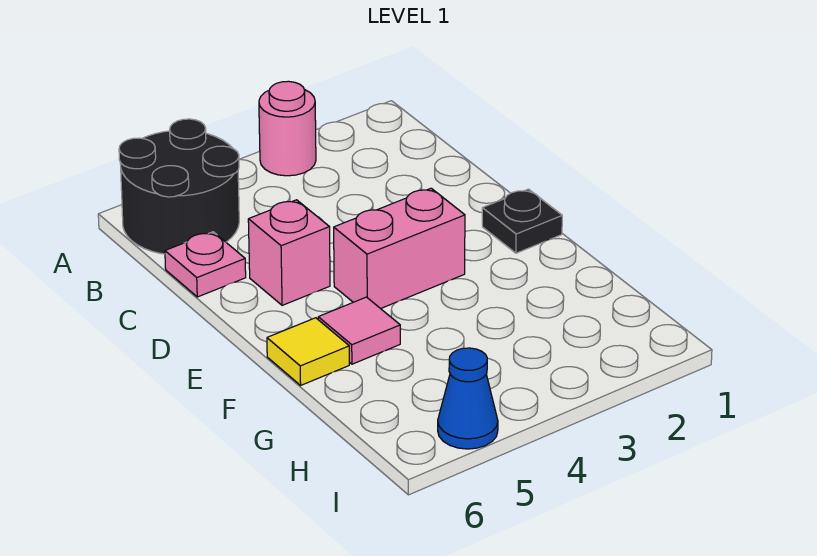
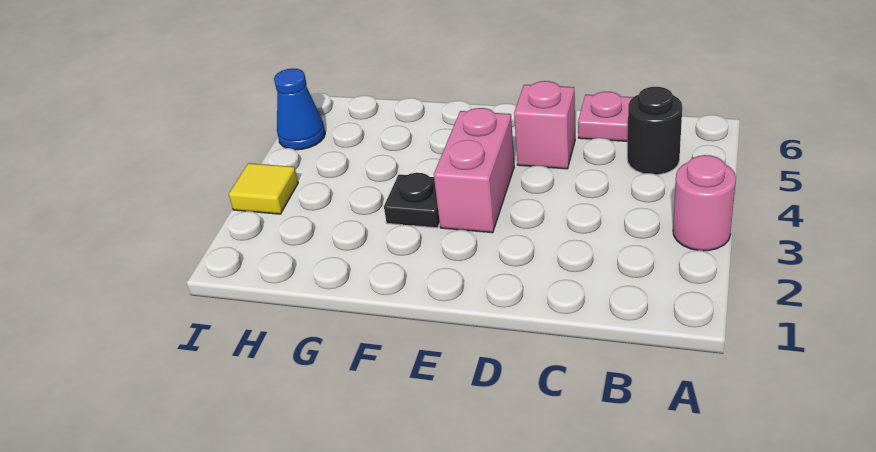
black 2x2 round brick [119,119,239,254] -> black 1x1 round brick [627,87,682,175]
black 1x1 plate [482,189,562,253] -> black 1x1 plate moved to [384,173,440,228]
pink 1x1 tile [318,297,400,364] -> none
yellow 1x1 tile [267,318,349,385] -> yellow 1x1 tile moved to [229,163,298,214]

